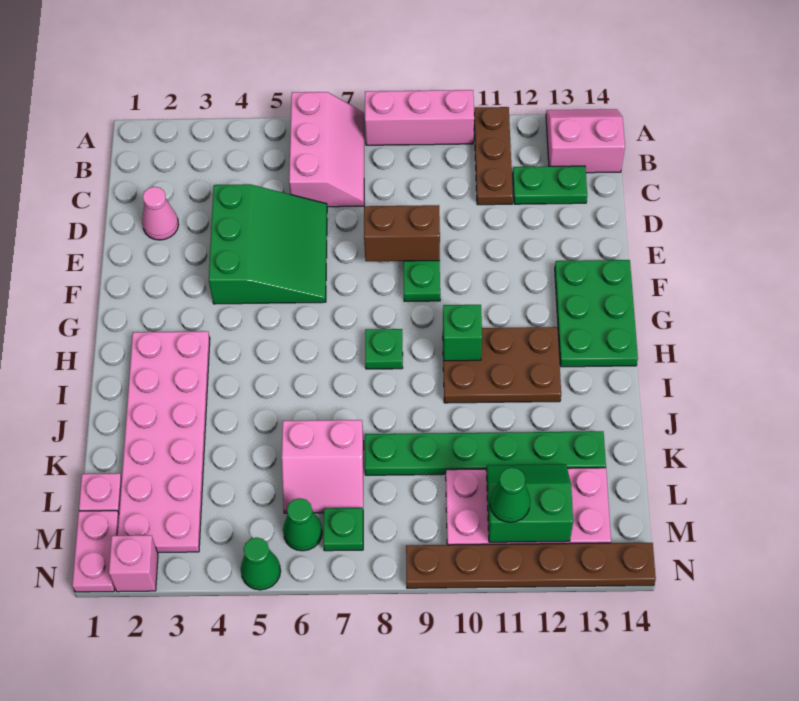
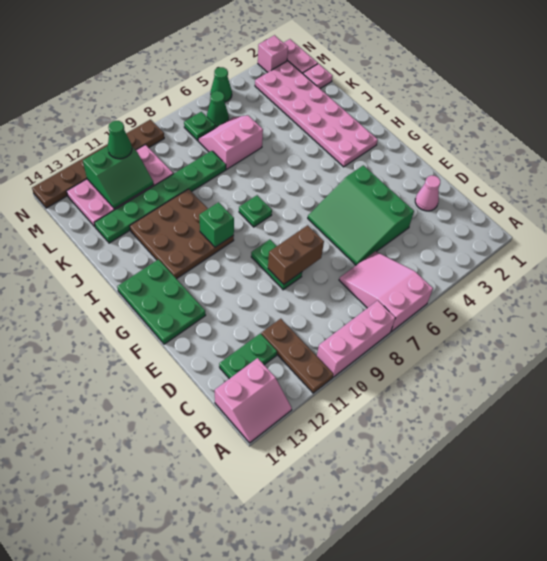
pink 2x3 slope [289,92,364,207] -> pink 2x3 slope turned to [339,251,433,332]
brown 2x3 plate [443,327,561,403] -> brown 3x3 plate [130,189,234,279]

